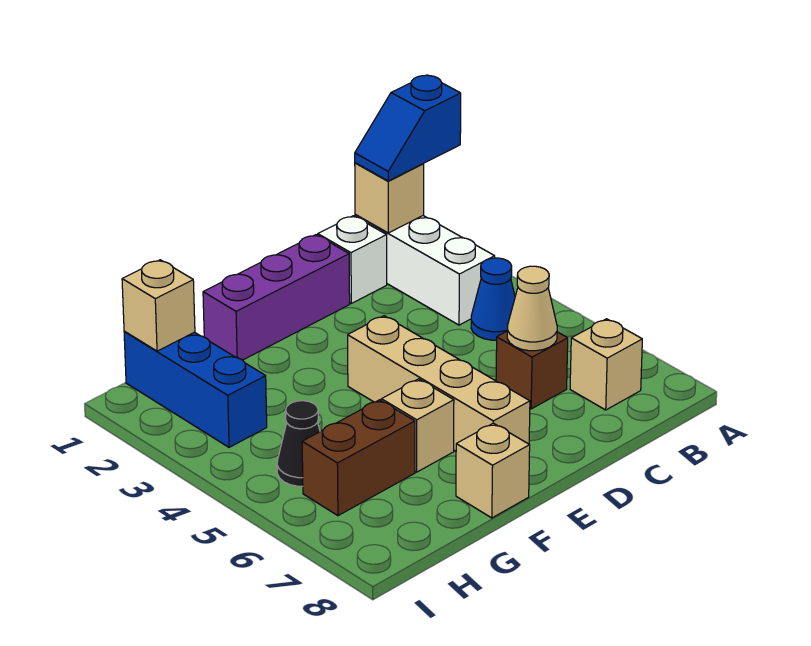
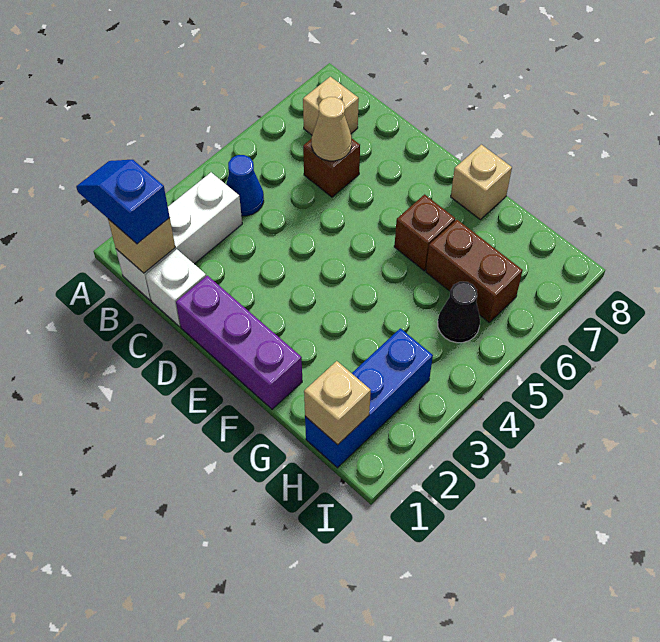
blue 1x2 slope [355,75,461,181] -> blue 1x2 slope turned to [76,160,170,244]
tan 1x4 brick [348,316,530,451] -> none
tan 1x1 brick [381,379,454,472] -> brown 1x1 brick [394,195,455,271]

